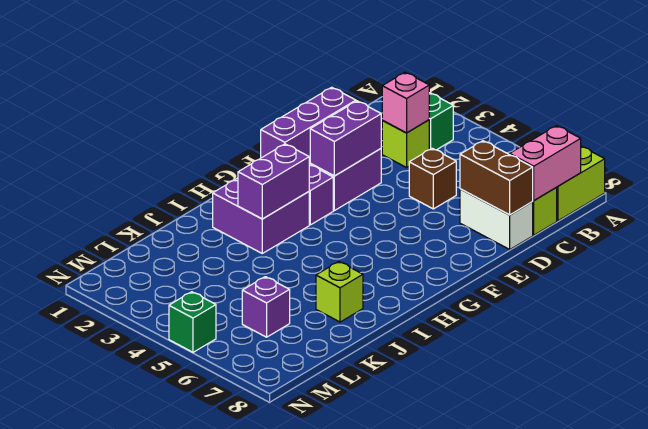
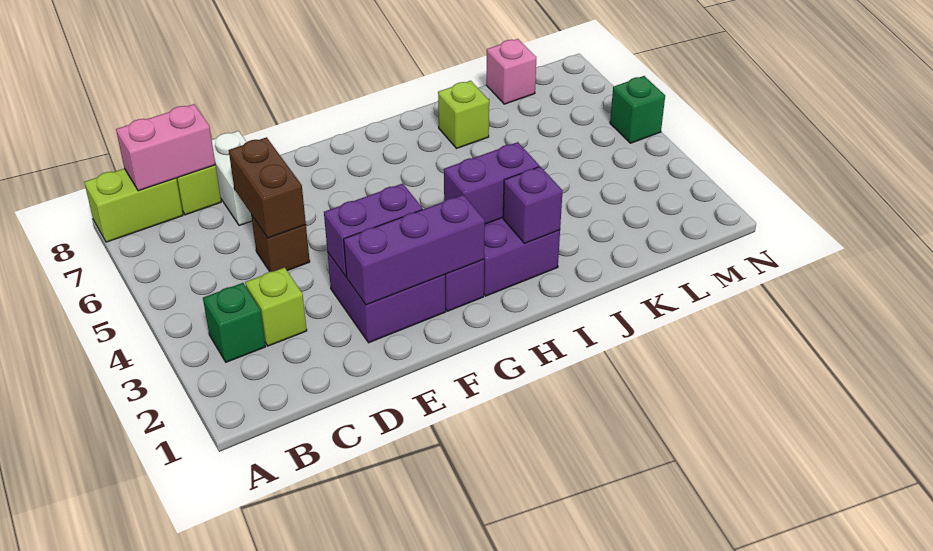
pink 1x1 brick [382,72,429,133] -> pink 1x1 brick moved to [486,39,536,104]
brown 1x2 brick [460,141,533,215] -> brown 1x2 brick moved to [229,137,306,238]
purple 1x1 brick [242,277,290,337] -> purple 1x1 brick moved to [503,167,563,243]

